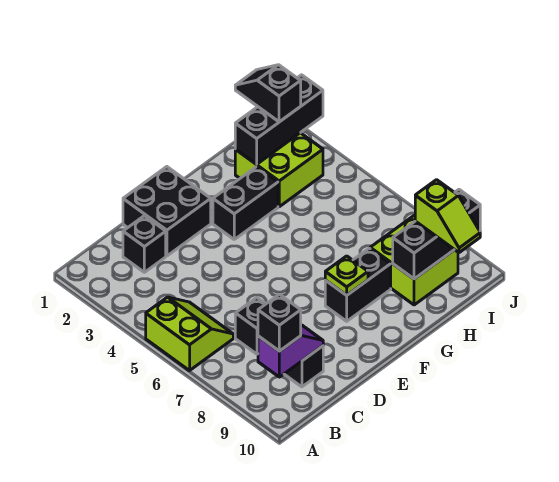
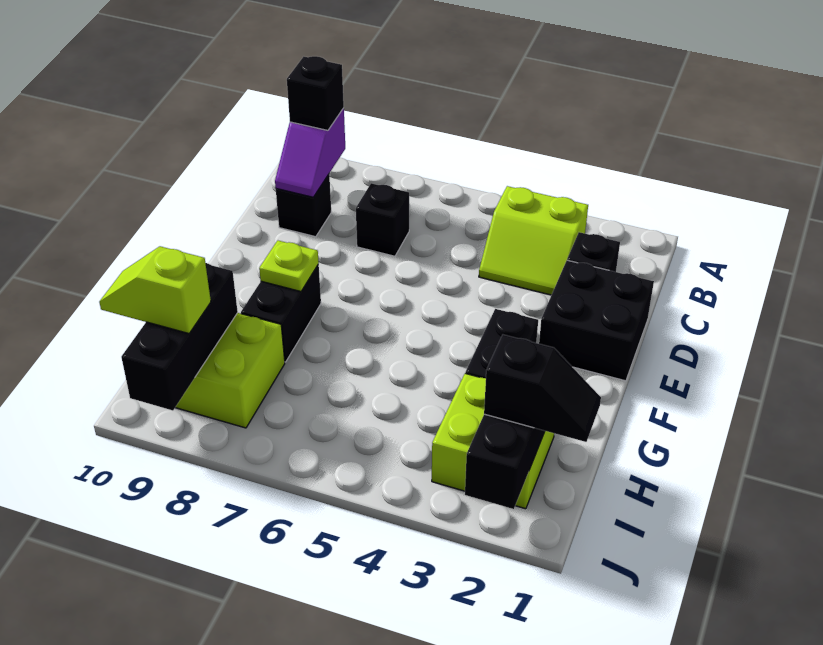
lime 2x2 slope [146,297,233,371] -> lime 2x2 slope moved to [479,186,588,295]

